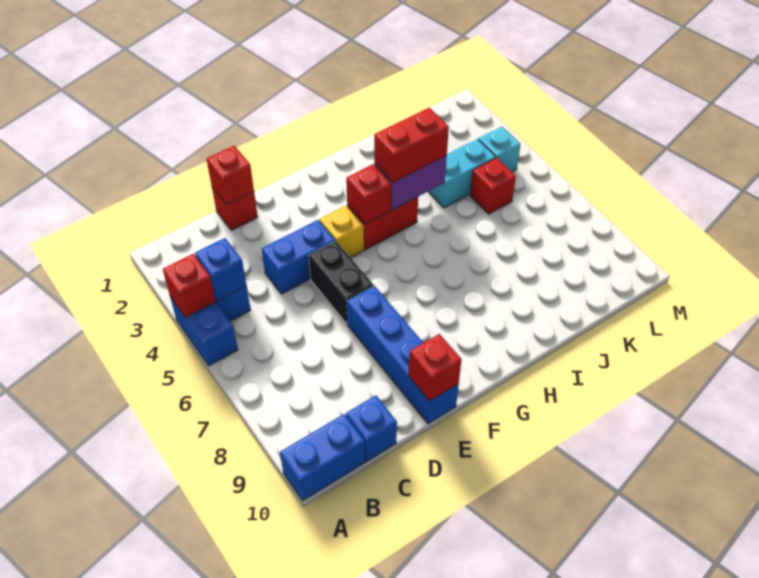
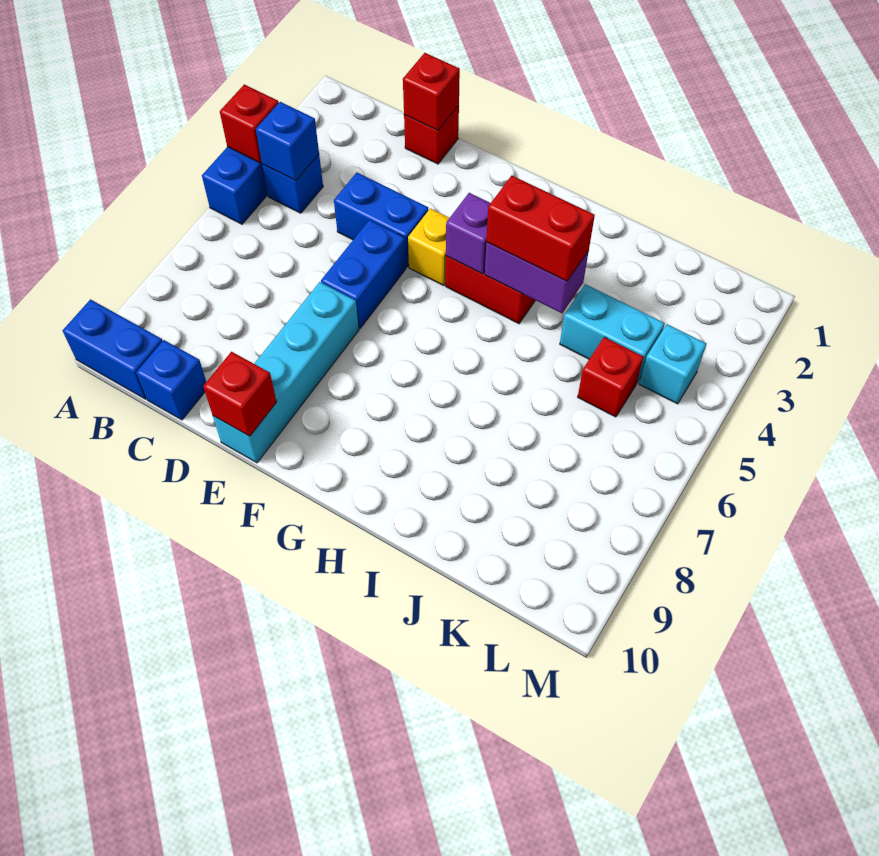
black 1x2 brick [309,241,374,324] -> blue 1x2 brick [321,220,406,329]
blue 1x4 brick [347,286,459,424] -> cyan 1x4 brick [213,282,359,463]
red 1x1 brick [346,164,392,224] -> purple 1x1 brick [446,193,491,274]

